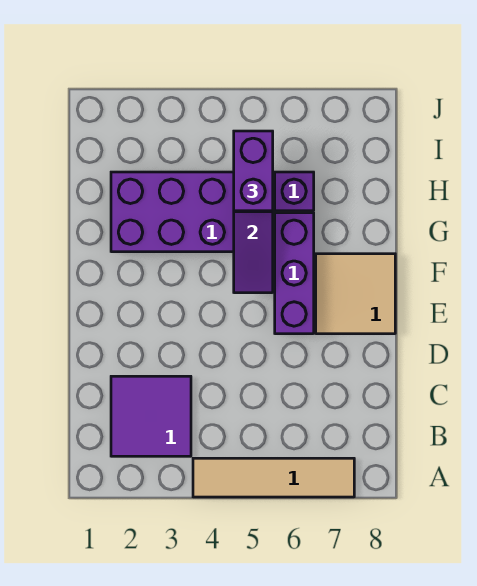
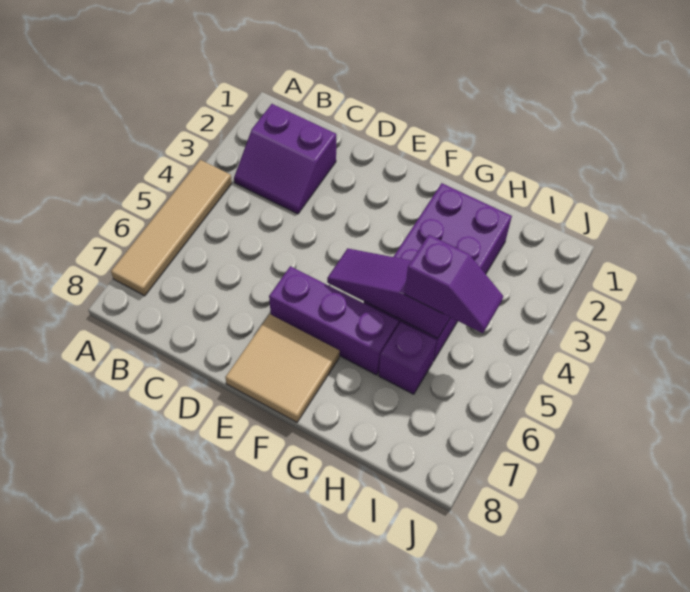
purple 2x2 tile [111,376,191,456] -> purple 2x2 slope [234,104,336,214]
purple 1x2 brick [234,131,273,211] -> purple 1x2 slope [405,235,503,333]

